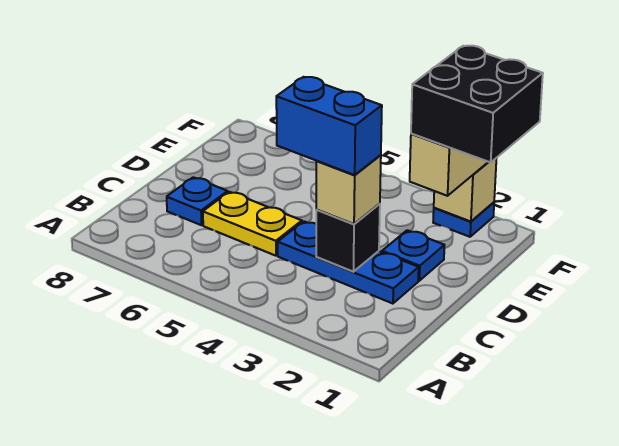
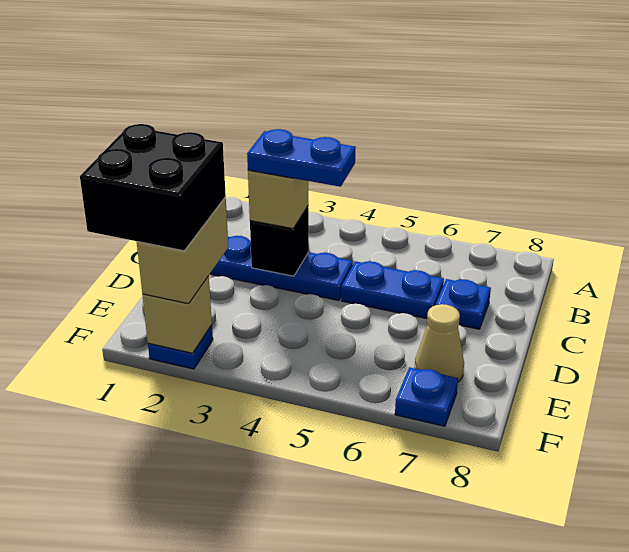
blue 1x2 brick [276,77,382,175] -> blue 1x2 plate [247,129,356,187]
yellow 1x2 plate [203,192,302,256] -> blue 1x2 plate [341,261,444,319]
blue 1x1 plate [382,230,444,281] -> blue 1x1 plate moved to [395,367,458,426]
none -> tan 1x1 cone [415,304,464,382]

